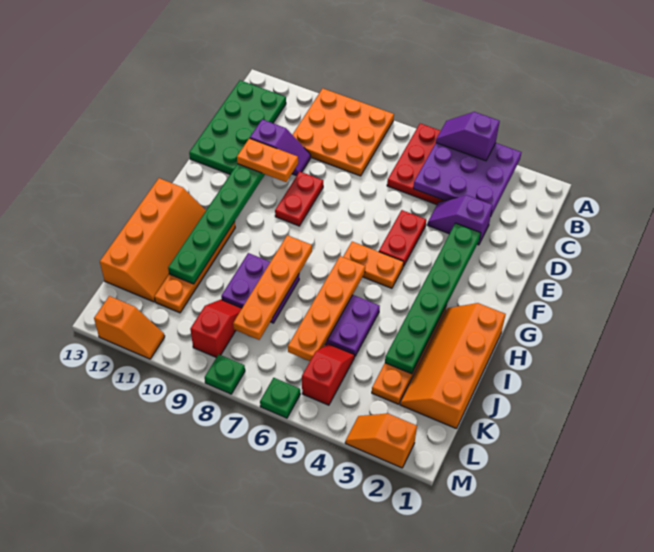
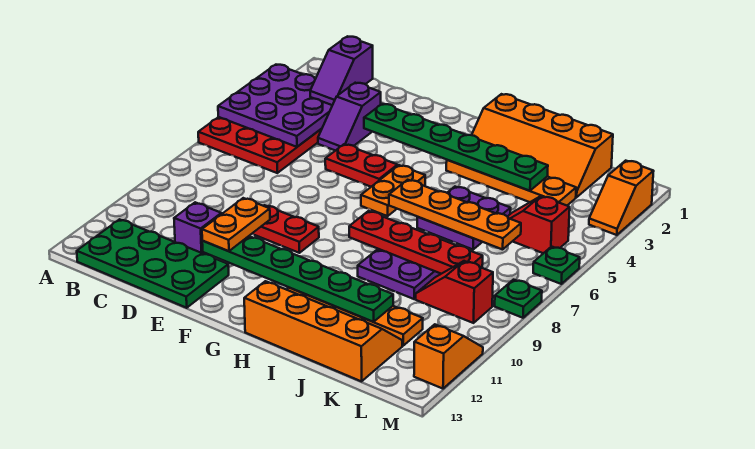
purple 1x2 slope [436,112,500,161] -> purple 1x2 slope moved to [310,36,373,105]
orange 3x3 plate [292,88,394,176] -> none
orange 1x4 plate [233,235,312,340] -> red 1x4 plate [349,211,483,274]

